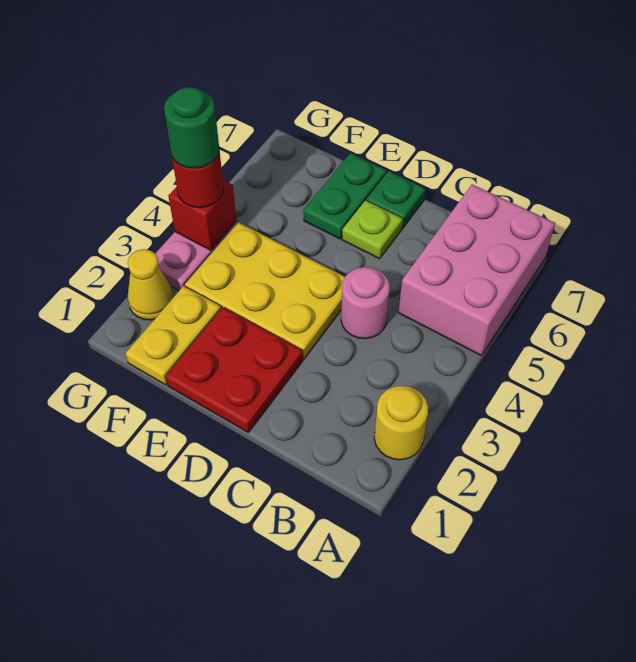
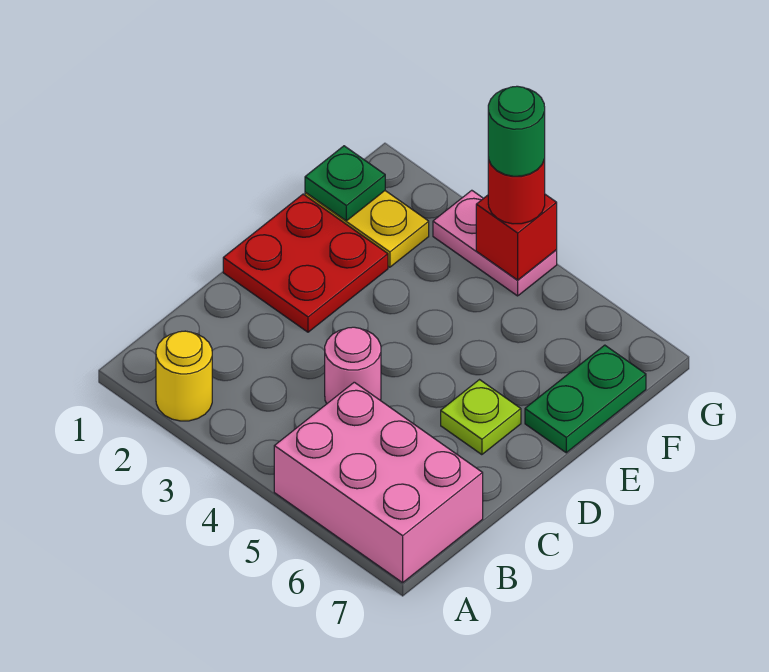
yellow 2x3 plate [185,222,345,359] -> none
green 1x1 plate [366,171,426,228] -> green 1x1 plate moved to [305,146,385,221]
green 1x2 plate [303,153,387,239] -> green 1x2 plate turned to [525,345,646,453]
yellow 1x1 cone [128,249,174,320] -> none

